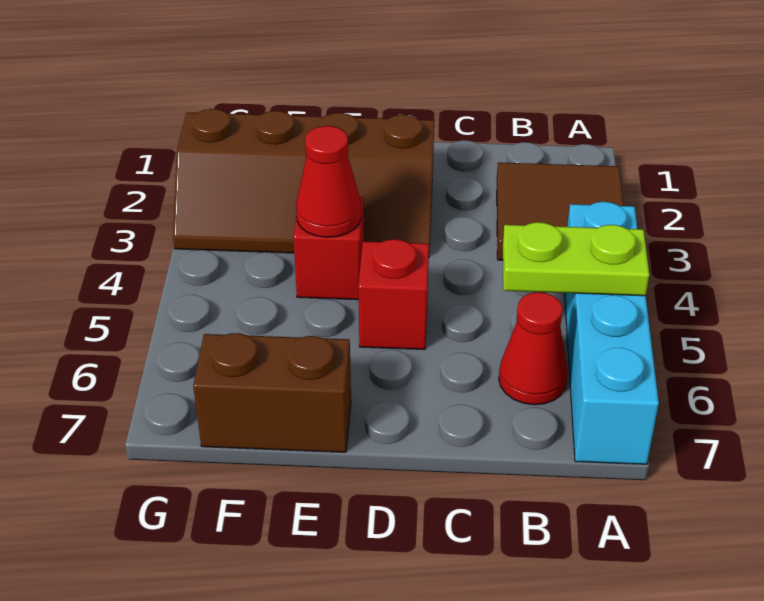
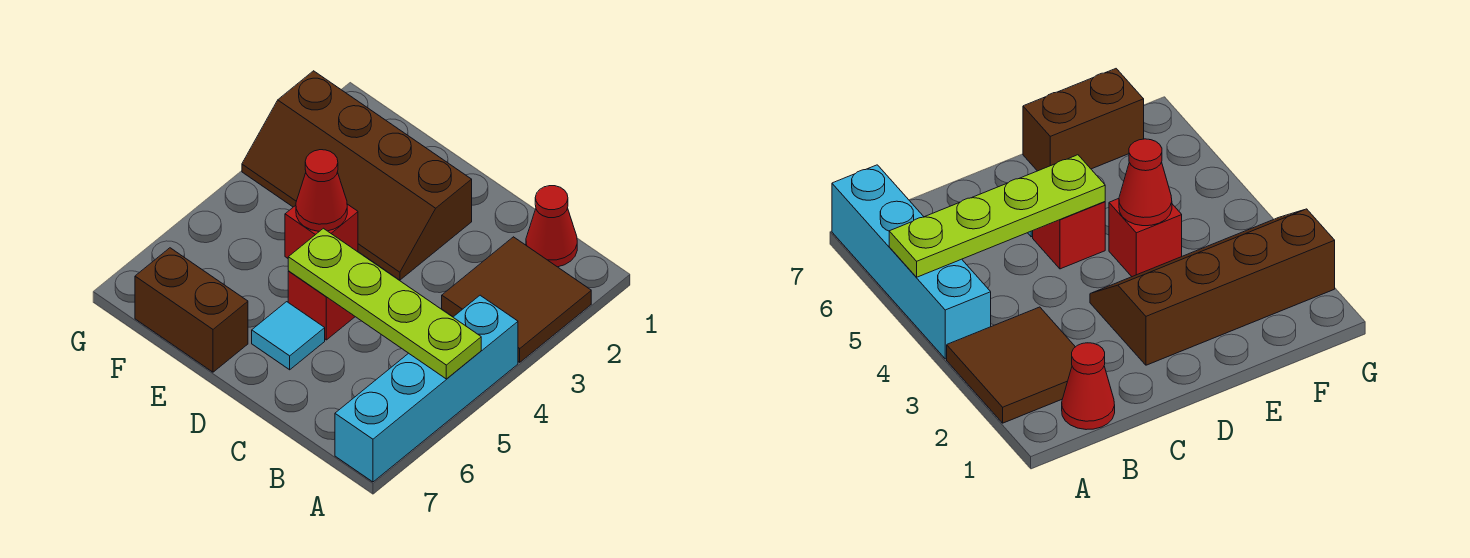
lime 1x2 plate [503,222,649,296] -> lime 1x4 plate [288,228,481,379]
red 1x1 cone [499,292,568,405] -> red 1x1 cone moved to [526,186,577,267]
none -> cyan 1x1 tile [252,302,325,370]

